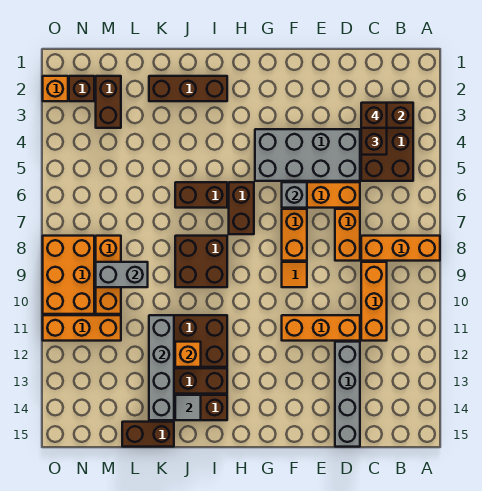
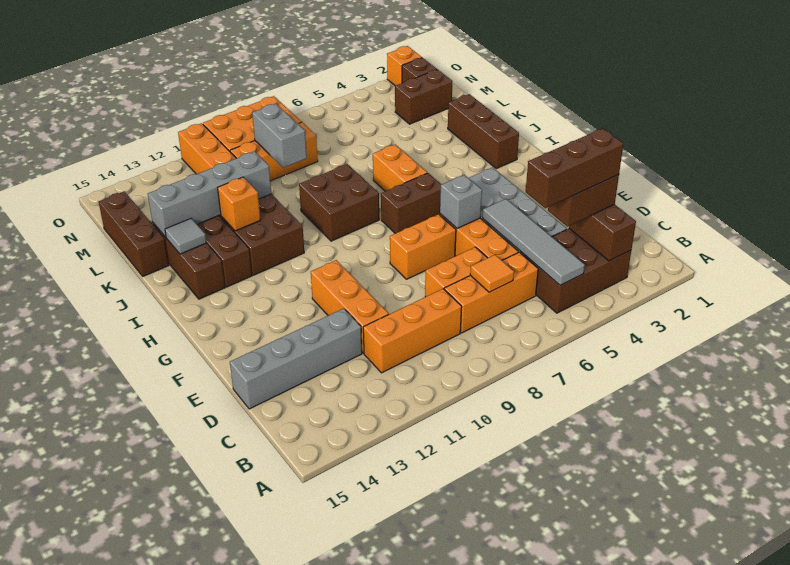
orange 1x3 brick [361,236,440,261] -> orange 1x3 brick turned to [444,252,538,333]
none -> grey 1x4 tile [483,199,585,285]
brown 1x1 brick [361,103,387,128] -> brown 1x3 brick [526,128,623,208]
orange 1x1 tile [282,262,307,287] -> orange 1x1 tile moved to [470,255,514,292]
brown 1x2 brick [175,182,227,208] -> orange 1x2 brick [373,144,427,191]
brown 1x2 brick [122,422,174,447] -> brown 1x3 brick [99,191,169,276]

